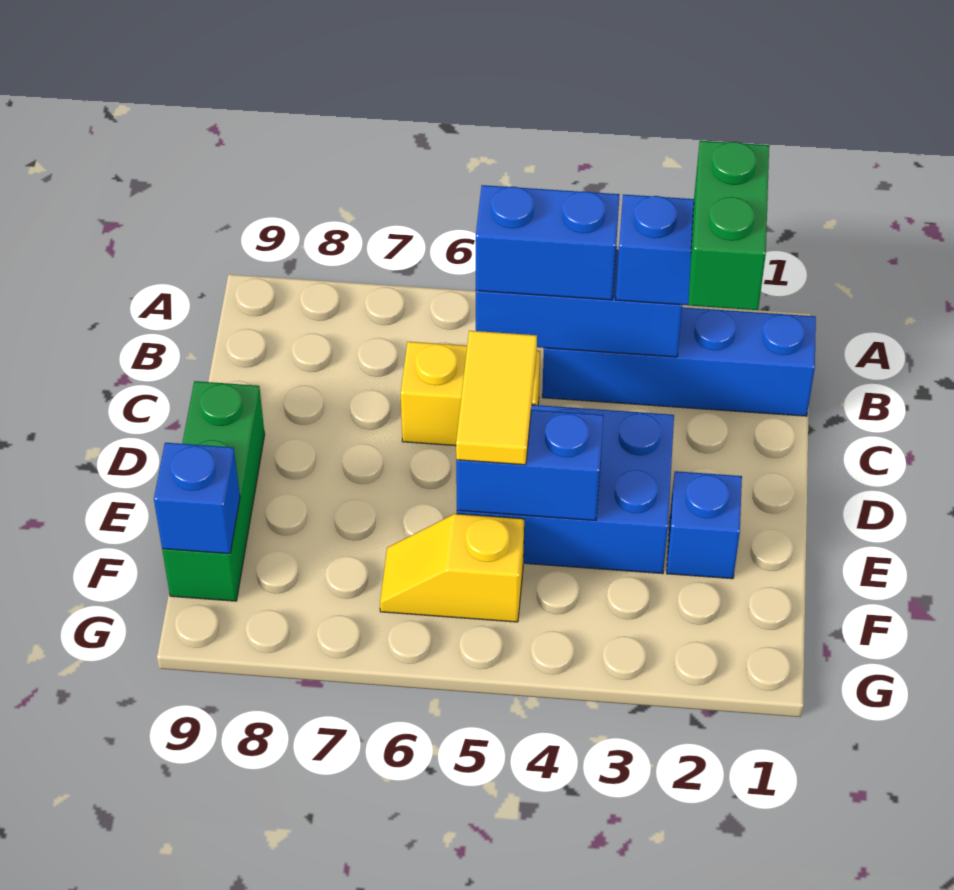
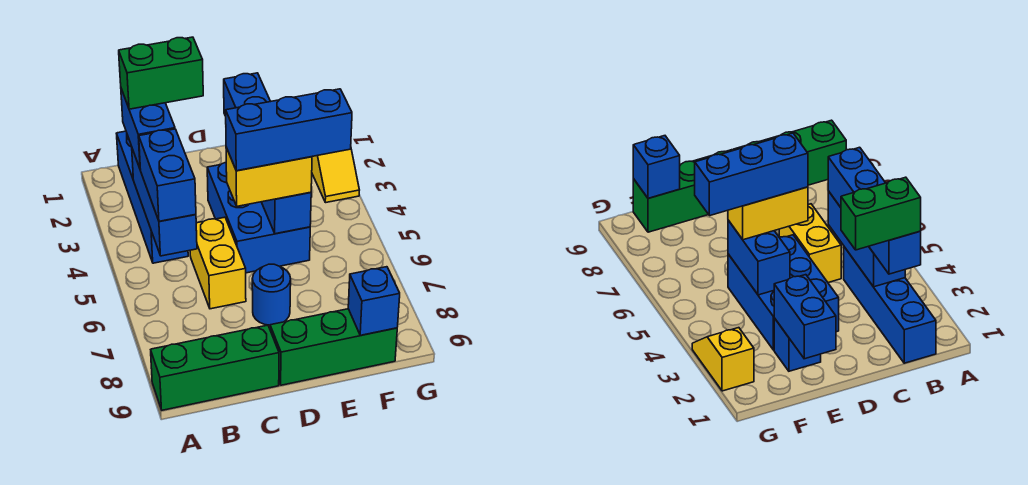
none -> green 1x3 brick [151,325,279,410]
yellow 1x2 tile [456,331,537,465] -> yellow 1x2 brick [226,147,312,206]
none -> blue 1x3 brick [226,89,352,171]
none -> blue 1x1 round brick [252,264,291,325]
none -> blue 1x2 brick [224,73,271,116]
yellow 1x2 slope [380,514,524,622] -> yellow 1x2 slope moved to [312,149,359,203]

